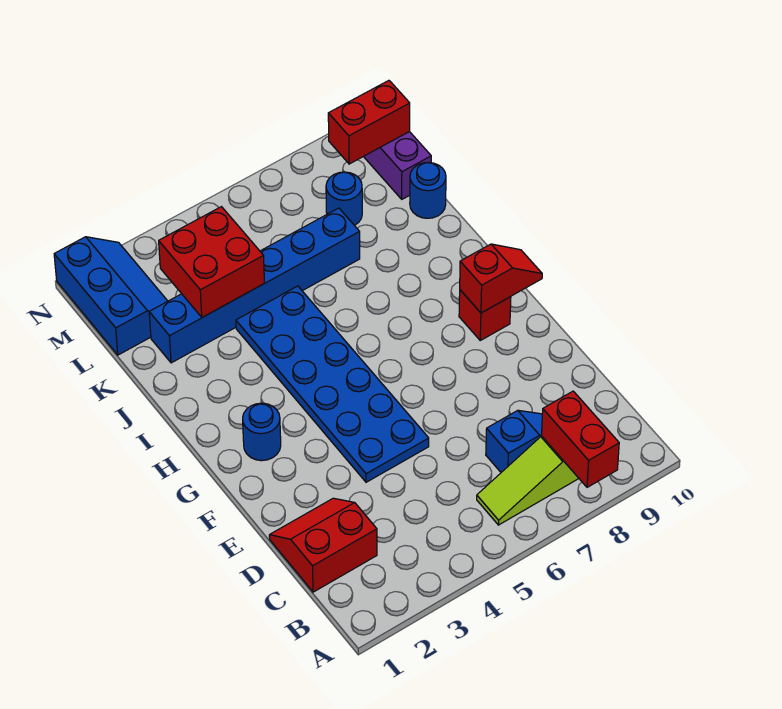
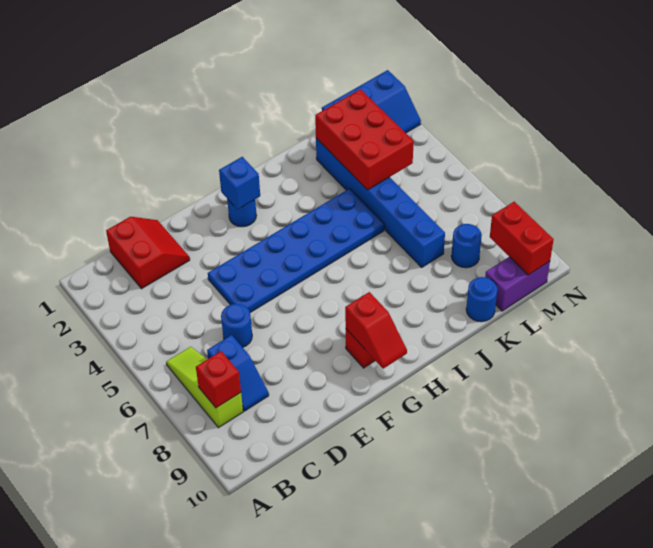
red 1x2 brick [542,391,619,487] -> red 1x1 brick [196,351,241,408]
none -> blue 1x1 round brick [221,304,252,347]
none -> blue 1x1 brick [219,157,260,209]
red 2x2 brick [159,207,264,317] -> red 2x3 brick [315,89,414,190]

